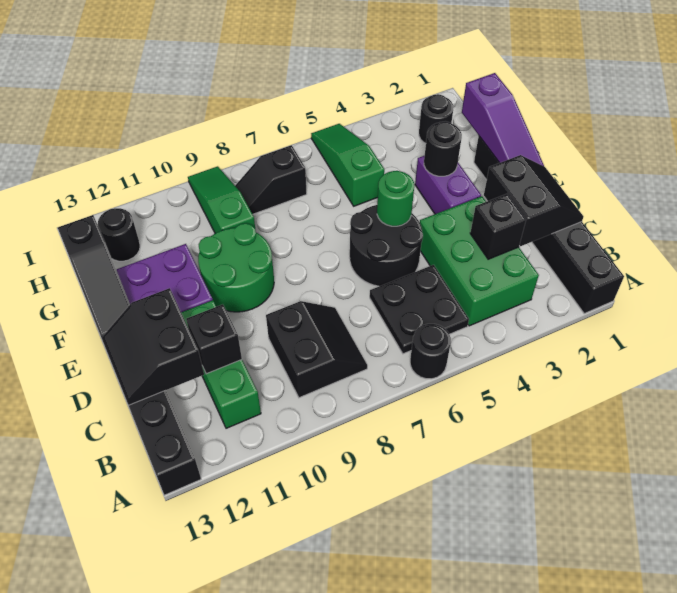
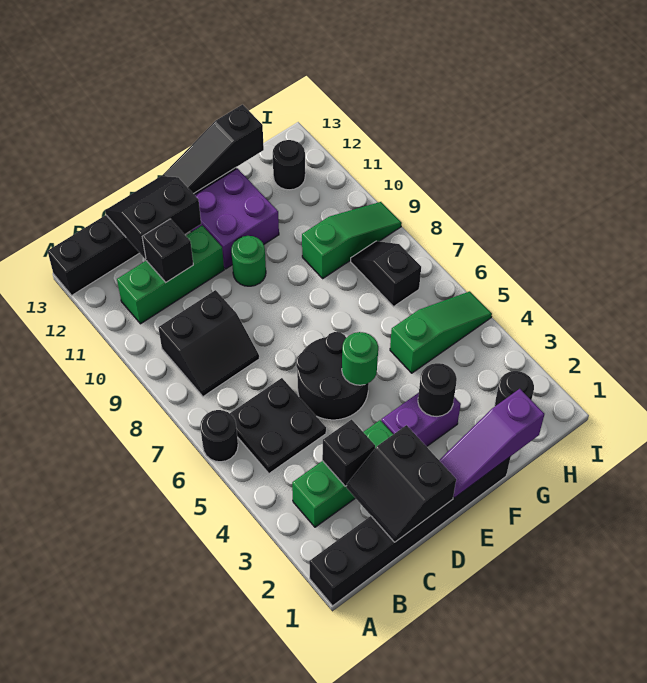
green 2x3 brick [420,196,539,326] -> green 1x3 brick [292,420,393,527]
black 2x2 slope [484,155,584,246] -> black 2x2 slope turned to [346,425,456,542]
green 2x2 round brick [198,223,274,312] -> green 1x1 round brick [231,236,266,286]

